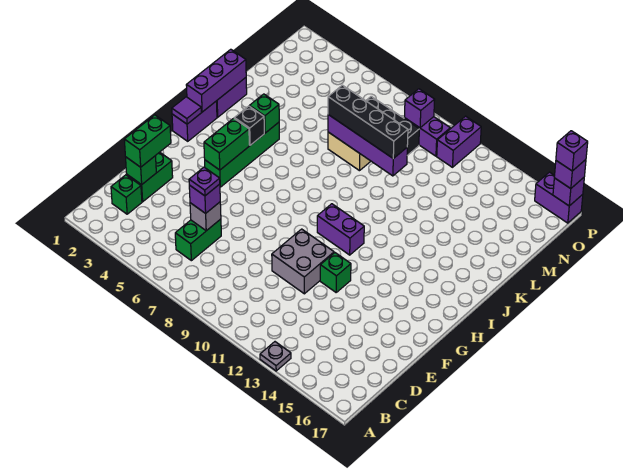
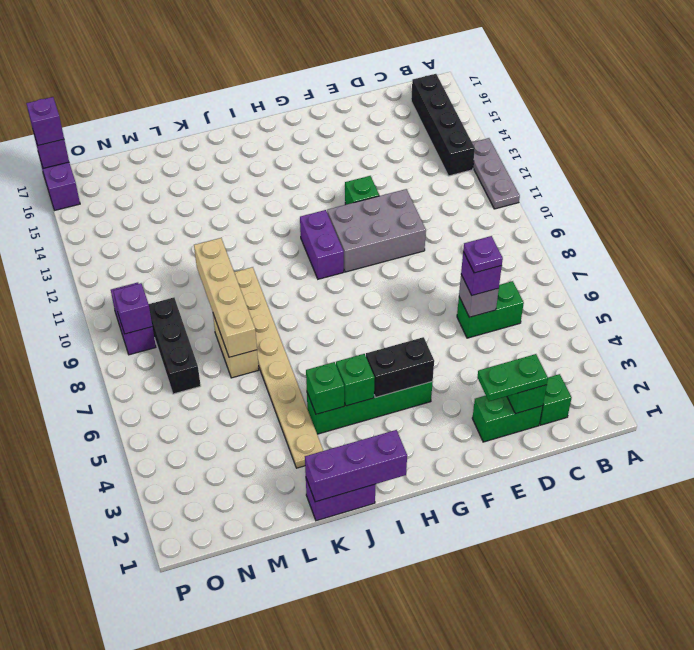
grey 1x1 plate [260,342,291,371] -> grey 1x3 plate [472,138,520,209]
green 1x2 brick [124,115,171,167] -> green 1x2 plate [477,354,548,401]
grey 2x2 brick [272,229,334,294] -> grey 2x3 brick [327,189,426,272]
green 1x2 brick [204,118,249,170] -> black 1x2 brick [366,337,434,397]
purple 1x2 brick [172,101,217,141] -> none
purple 1x1 tile [172,97,201,124] -> none
black 1x1 brick [234,106,264,145] -> green 1x1 brick [336,354,375,406]
none -> tan 1x8 plate [234,267,323,468]
purple 1x4 brick [328,115,407,176] -> tan 1x4 brick [194,238,257,357]
black 1x4 brick [328,85,408,159] -> black 1x4 brick moved to [411,74,475,176]
purple 1x2 brick [437,116,481,167] -> none
purple 1x1 brick [556,131,588,171] -> none

